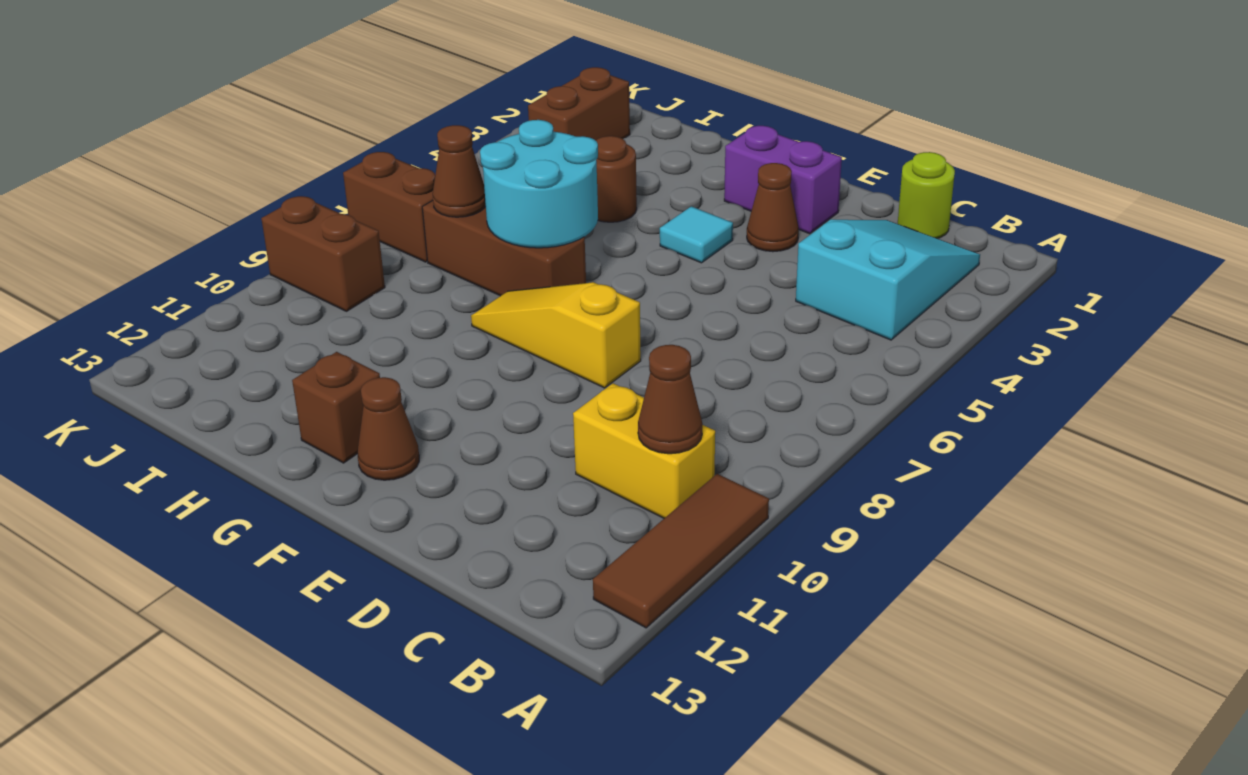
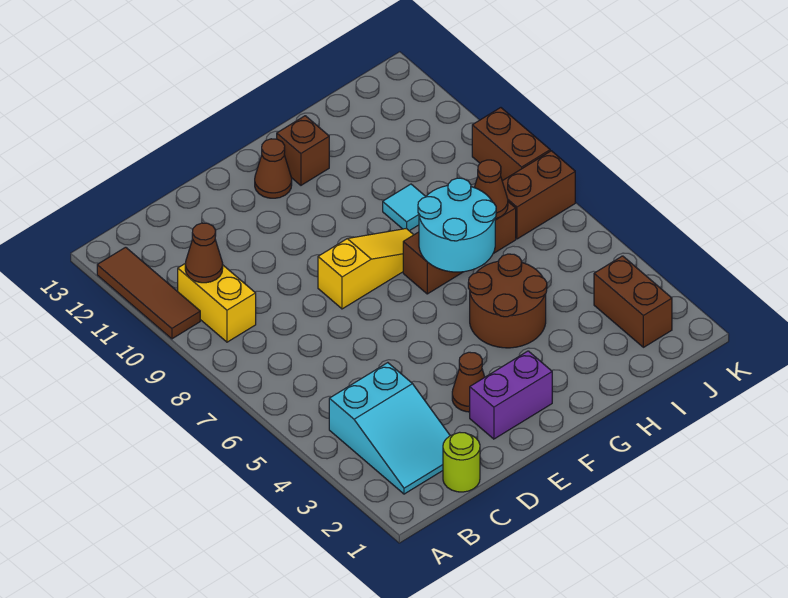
yellow 1x2 brick [573,383,715,518] -> yellow 1x2 brick turned to [178,263,256,342]
cyan 1x1 tile [660,206,733,263] -> cyan 1x1 tile moved to [383,184,426,231]
brown 1x1 round brick [596,136,637,222] -> brown 2x2 round brick [468,254,547,348]
brown 1x2 brick [261,196,385,311] -> brown 1x2 brick turned to [472,108,550,181]

